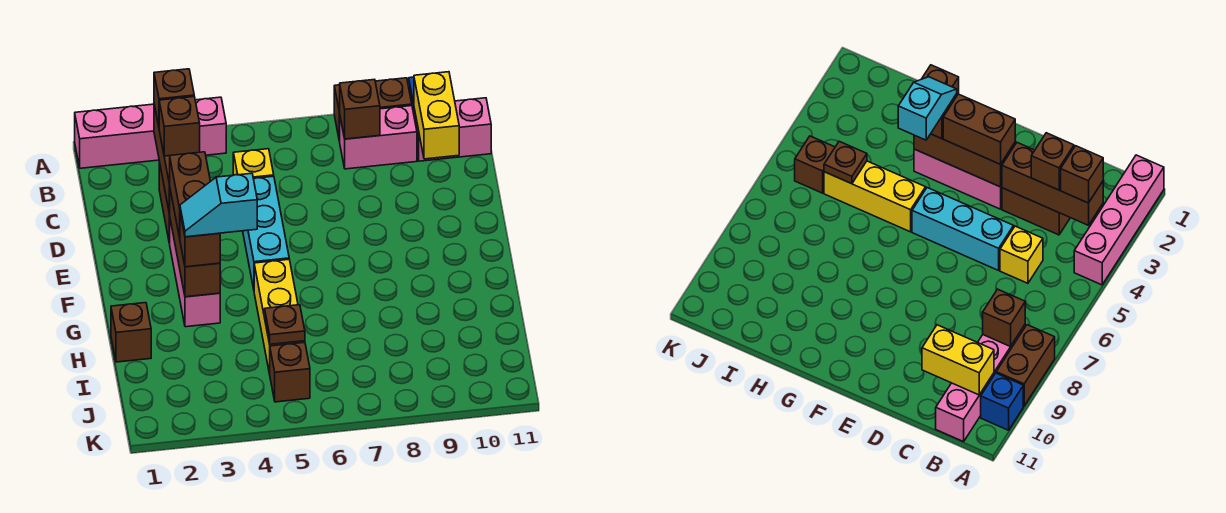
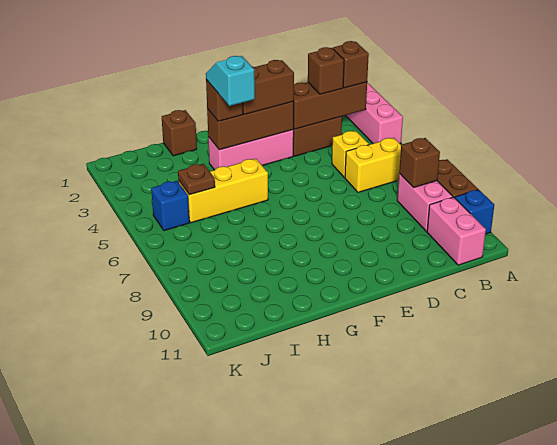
yellow 1x2 brick [414,72,459,159] -> yellow 1x2 brick moved to [345,138,401,192]
cyan 1x3 brick [243,176,289,289] -> none
brown 1x1 brick [270,342,310,402] -> blue 1x1 brick [151,181,189,231]

